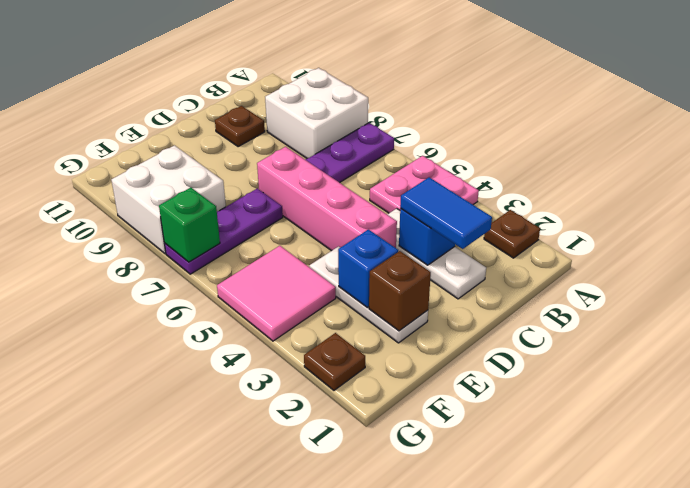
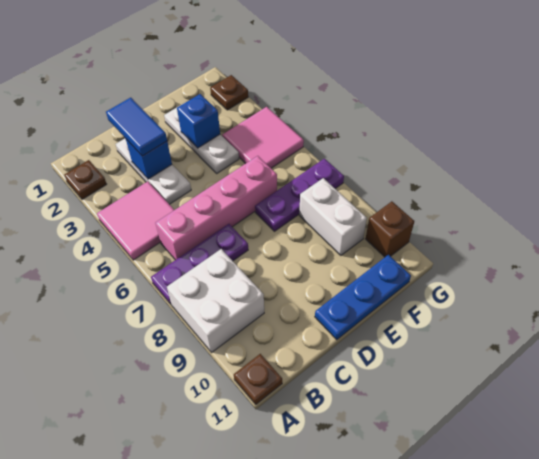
pink 2x2 plate [370,156,479,213] -> pink 2x2 tile [97,181,174,260]
brown 1x1 plate [215,106,265,147] -> brown 1x1 plate moved to [234,354,282,404]
pink 1x4 brick [257,147,397,251] -> pink 1x4 brick turned to [156,156,277,260]
none -> blue 1x3 plate [315,255,411,340]
brown 1x1 brick [369,251,431,331] -> brown 1x1 brick moved to [366,201,414,257]
white 2x2 brick [111,145,226,253] -> white 1x2 brick [299,178,367,255]
green 1x1 brick [159,188,220,262] -> none

